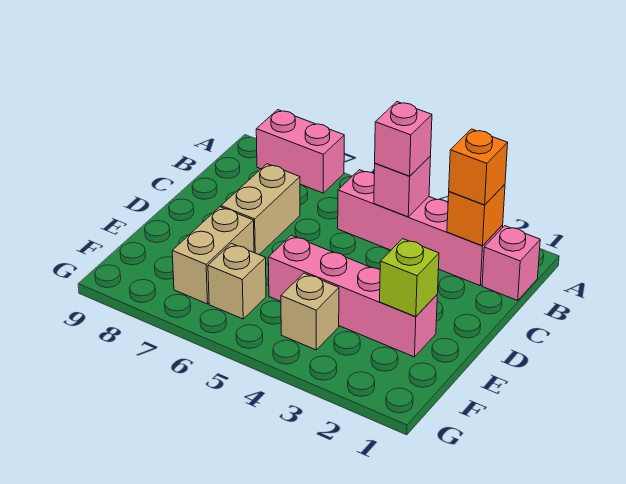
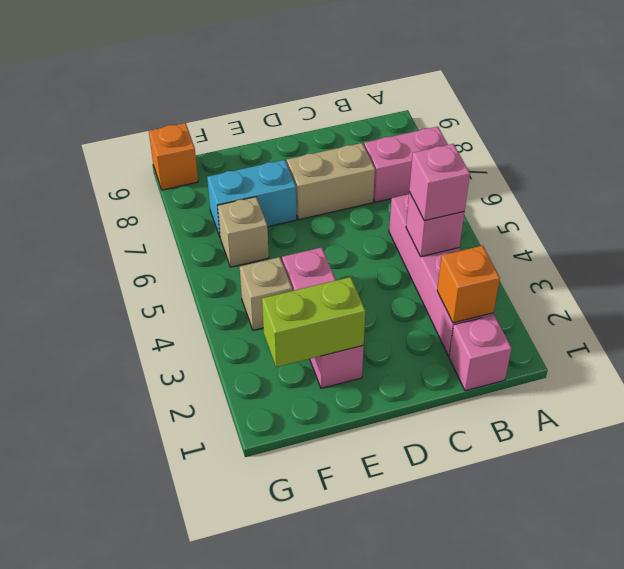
pink 1x2 brick [256,110,344,193] -> pink 1x2 brick turned to [364,127,448,202]
orange 1x1 brick [449,129,508,205] -> orange 1x1 brick moved to [149,123,198,190]
pink 1x4 brick [268,235,437,357] -> pink 1x3 brick [282,247,364,388]
lime 1x1 brick [380,239,439,317] -> lime 1x2 brick [262,277,365,367]
tan 1x2 brick [172,207,254,304] -> cyan 1x2 brick [207,160,297,236]

